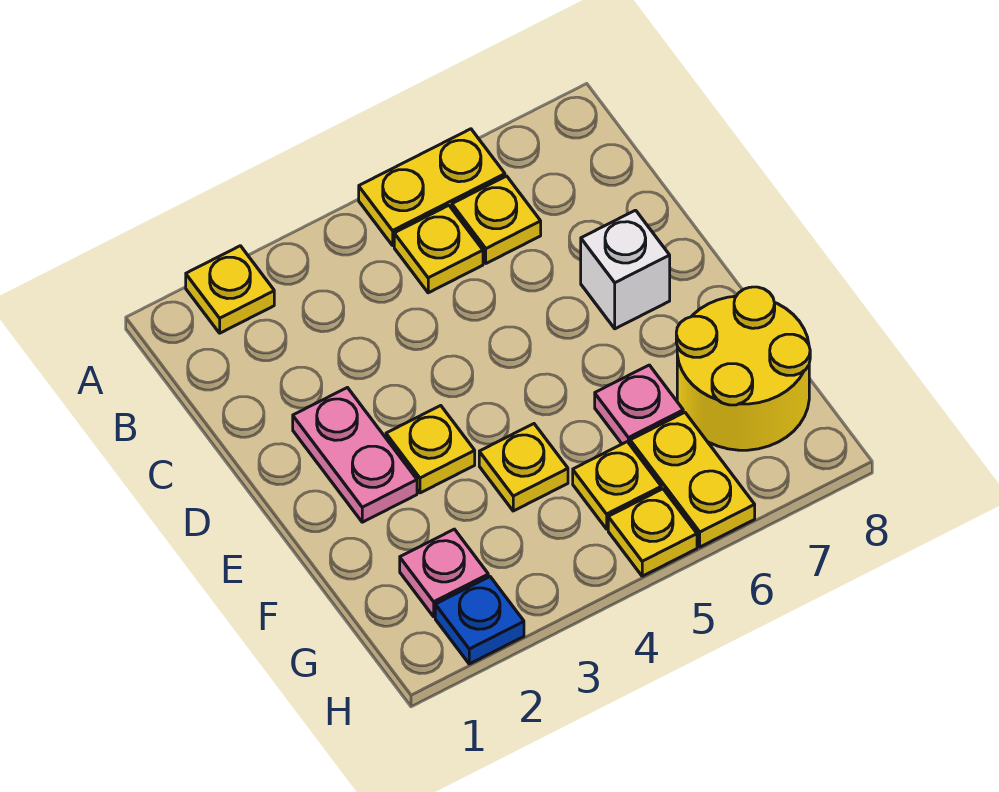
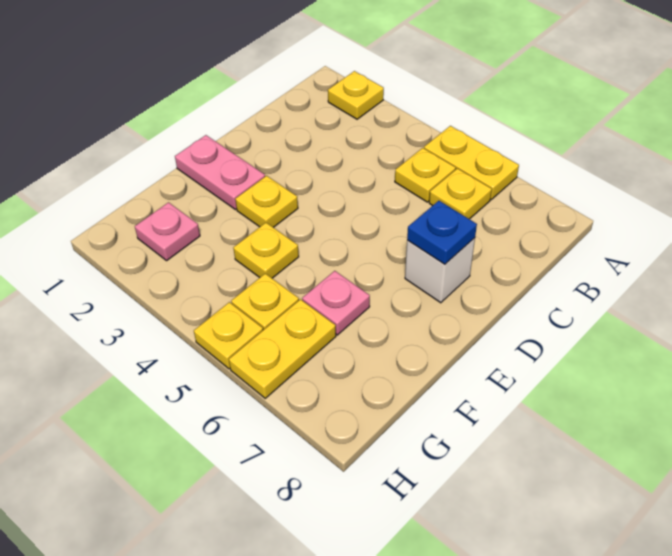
pink 1x2 plate [293,388,417,522] -> pink 1x2 plate turned to [175,135,265,210]
yellow 2x2 round brick [676,287,810,450] -> none
blue 1x1 plate [435,577,524,664] -> blue 1x1 plate moved to [407,201,477,264]

